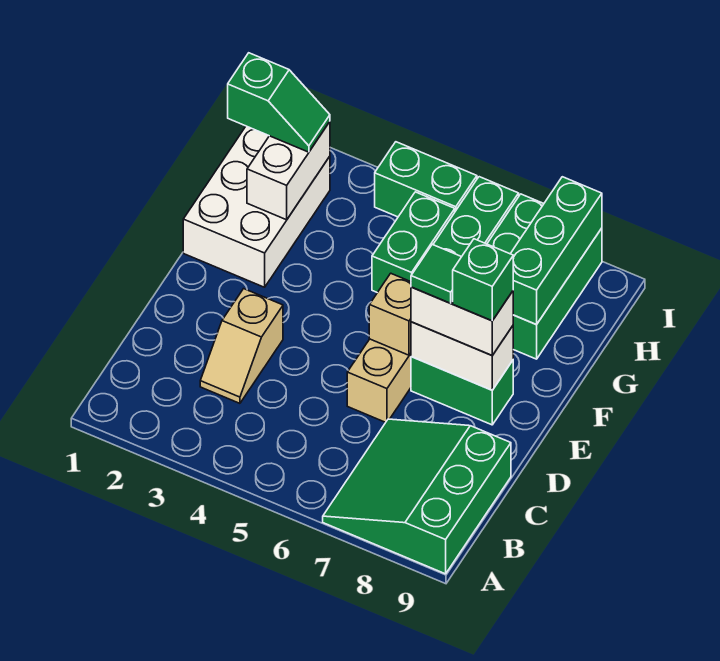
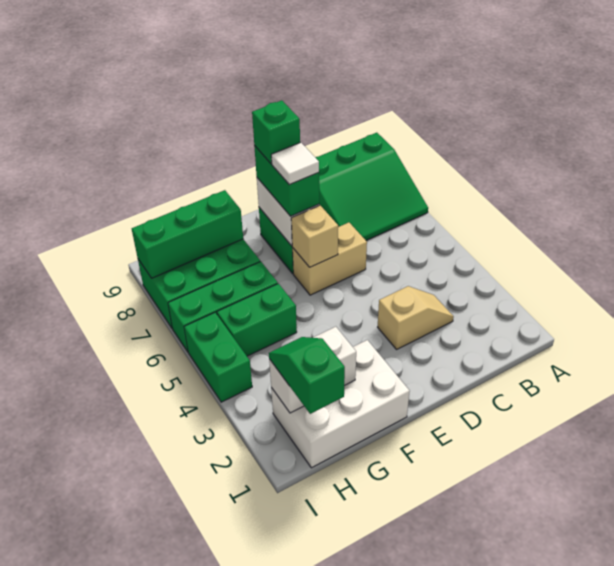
white 1x2 brick [411,287,513,355] -> green 1x2 brick [254,146,319,216]
green 1x1 tile [411,244,461,303] -> white 1x1 tile [271,142,319,185]

